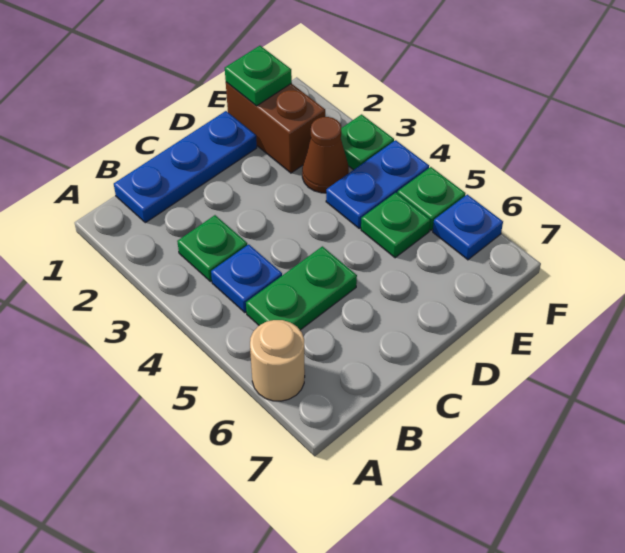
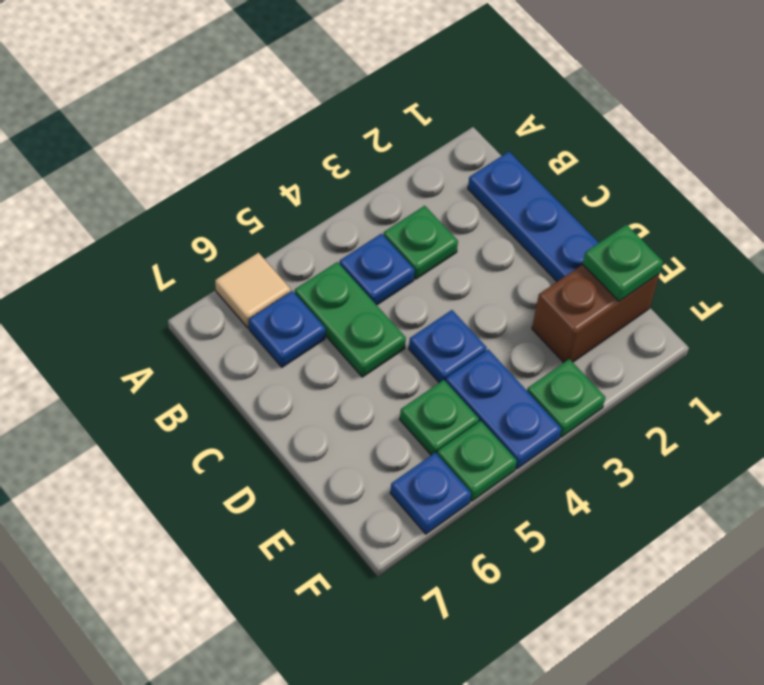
tan 1x1 round brick [250,320,305,401] -> tan 1x1 tile [215,253,291,328]
none -> blue 1x1 plate [249,291,325,367]
none -> blue 1x1 plate [409,310,487,383]
brown 1x1 cone [302,117,349,193] -> none

